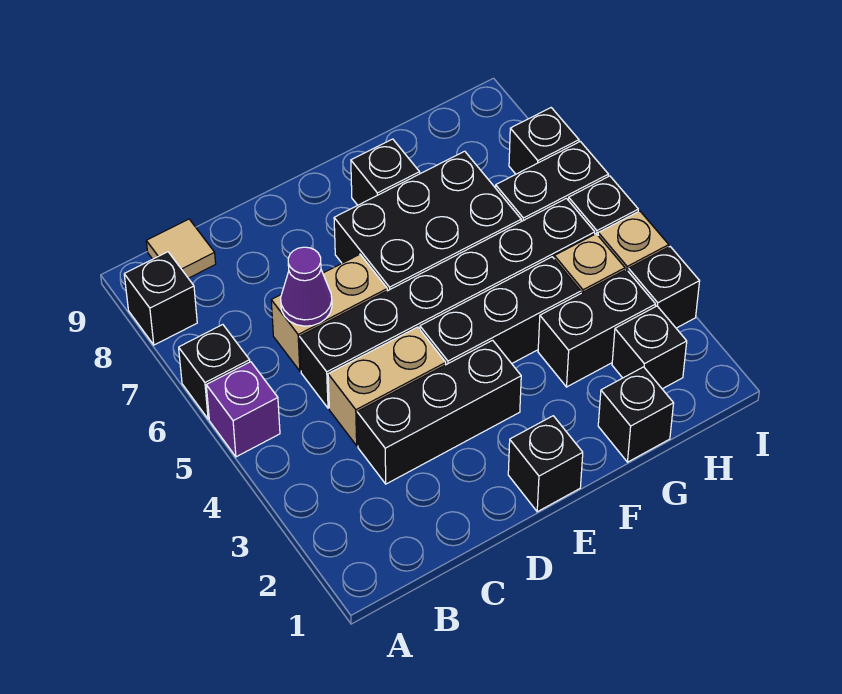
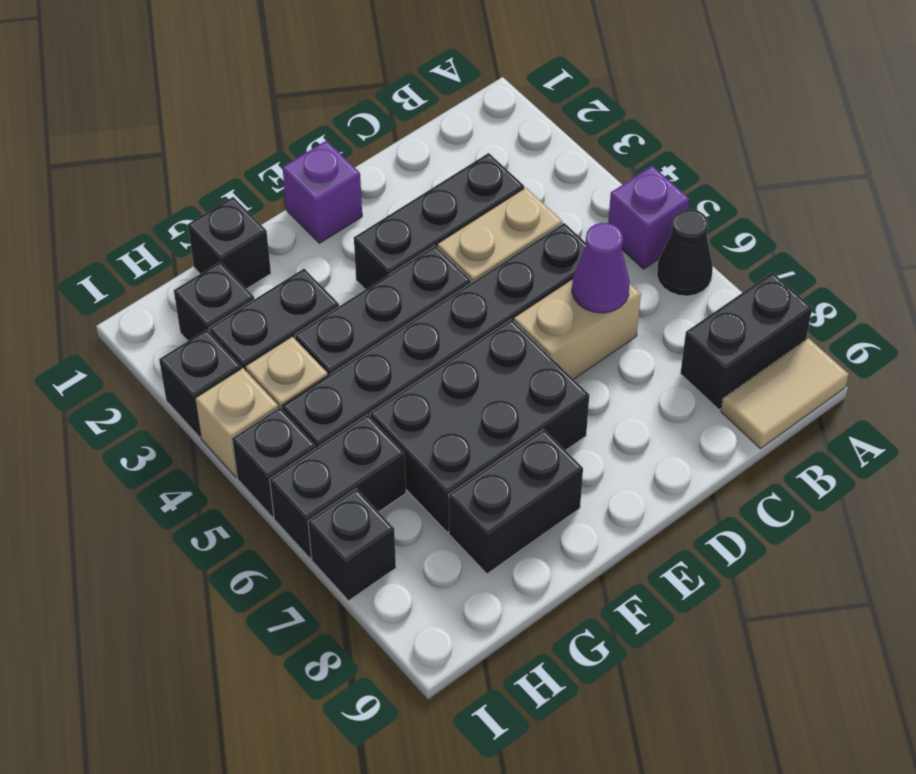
black 1x1 brick [179,325,250,419] -> black 1x1 cone [657,209,713,296]
black 1x1 brick [124,252,197,345] -> black 1x2 brick [680,272,812,410]
tan 1x1 tile [146,219,216,278] -> tan 1x2 tile [721,338,849,449]
black 1x1 brick [508,416,583,512] -> purple 1x1 brick [283,141,362,243]
black 1x1 brick [351,139,420,205] -> black 1x2 brick [449,429,583,574]

